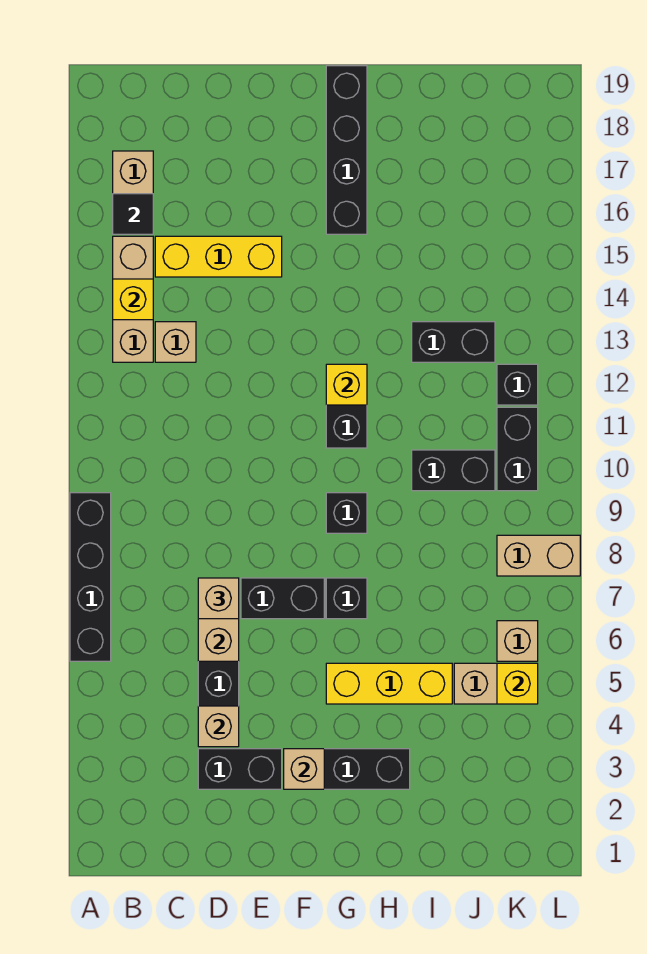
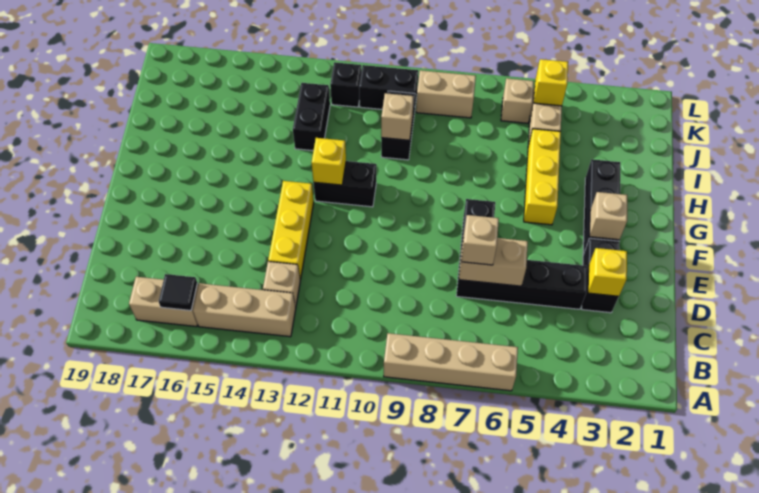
black 1x4 brick [70,493,111,661] -> tan 1x4 brick [384,333,518,391]
yellow 1x1 brick [113,279,153,320] -> yellow 1x1 brick moved to [588,248,627,296]
yellow 1x3 brick [155,236,282,277] -> yellow 1x3 brick moved to [268,181,314,280]
tan 1x1 brick [198,706,239,747] -> tan 1x1 brick moved to [381,93,413,140]
black 1x1 brick [326,578,367,619] -> none
black 1x1 brick [326,493,367,533] -> none
black 1x4 brick [326,66,367,234] -> none
tan 1x2 brick [497,535,580,576] -> tan 1x2 brick turned to [416,70,476,118]

